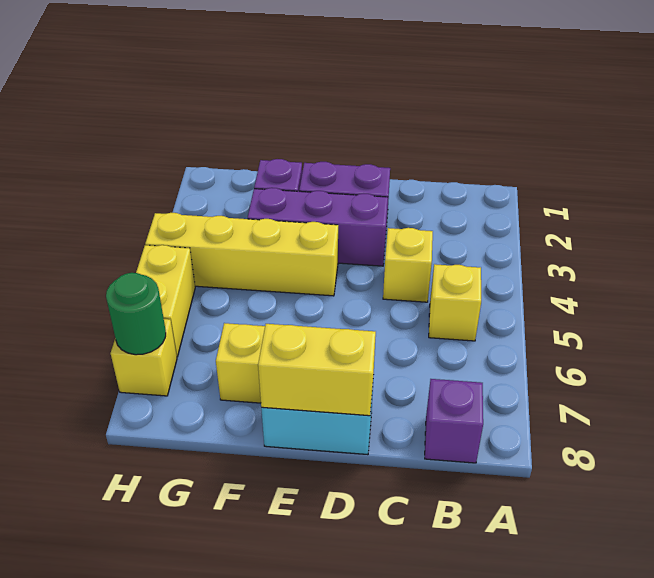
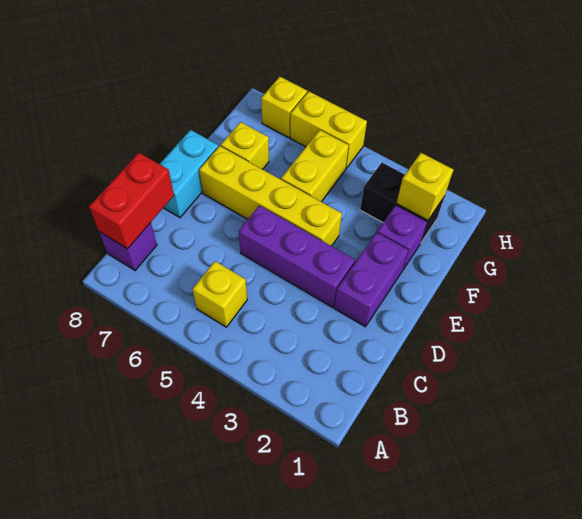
none -> red 1x2 brick [89,153,174,249]
yellow 1x1 brick [383,228,433,302] -> yellow 1x1 brick moved to [397,153,454,220]
purple 1x3 brick [248,188,388,266] -> purple 1x3 brick turned to [239,205,355,307]
yellow 1x2 brick [258,324,376,416] -> yellow 1x2 brick moved to [281,130,349,202]
yellow 1x4 brick [145,213,338,296] -> yellow 1x4 brick turned to [199,146,342,246]
none -> black 1x2 brick [360,162,445,242]
green 1x1 round brick [106,273,166,355] -> none

